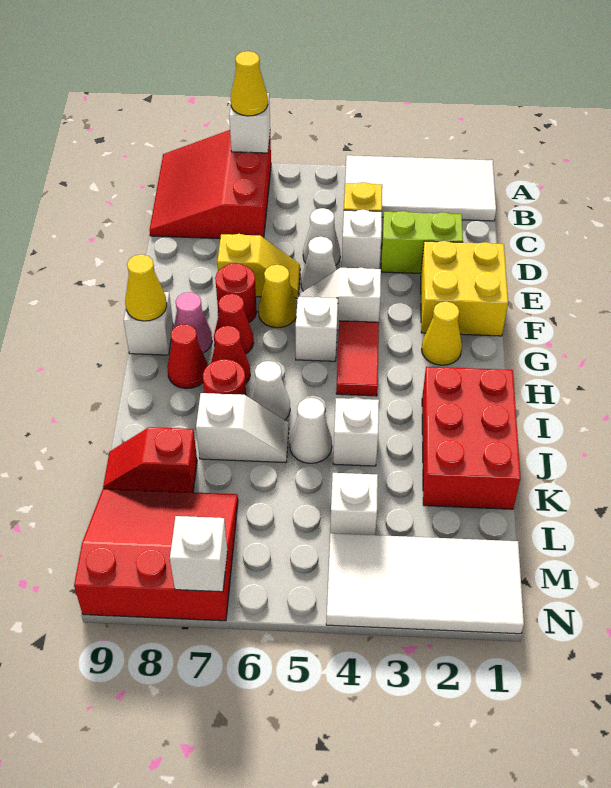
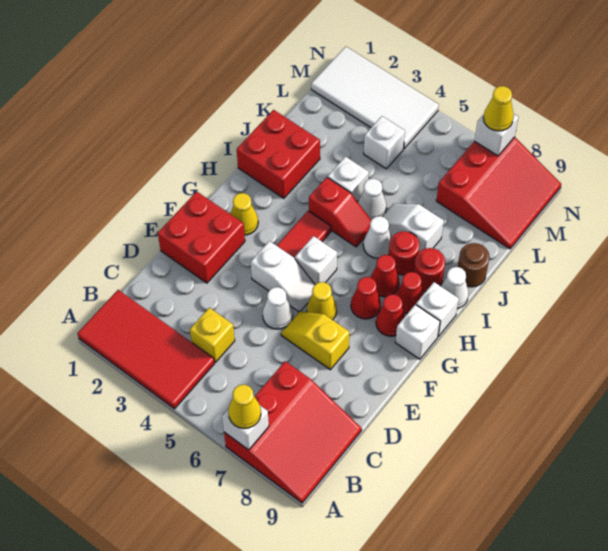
white 2x4 tile [345,155,496,221] -> red 2x4 tile [77,290,215,409]
lime 1x2 brick [381,211,463,273] -> none
white 1x1 brick [342,210,382,269] -> white 1x1 brick moved to [416,282,459,336]
white 1x1 cone [303,208,340,265] -> white 1x1 cone moved to [441,267,469,309]
yellow 2x2 brick [421,241,508,336] -> red 2x2 brick [158,191,245,283]
red 1x1 round brick [215,263,257,322] -> red 1x1 round brick moved to [414,248,445,292]
pink 1x1 cone [174,292,212,353] -> red 1x1 cone [376,294,405,336]
yellow 1x1 cone [125,254,167,321] -> yellow 1x1 cone moved to [483,86,514,131]
red 2x3 brick [422,367,521,509] -> red 2x2 brick [237,110,320,198]
none -> brown 1x1 round brick [458,243,490,287]
red 1x2 slope [103,427,197,492] -> red 1x2 slope moved to [309,177,371,247]
red 3x3 slope [74,489,238,621] -> red 3x3 slope turned to [436,137,561,249]

